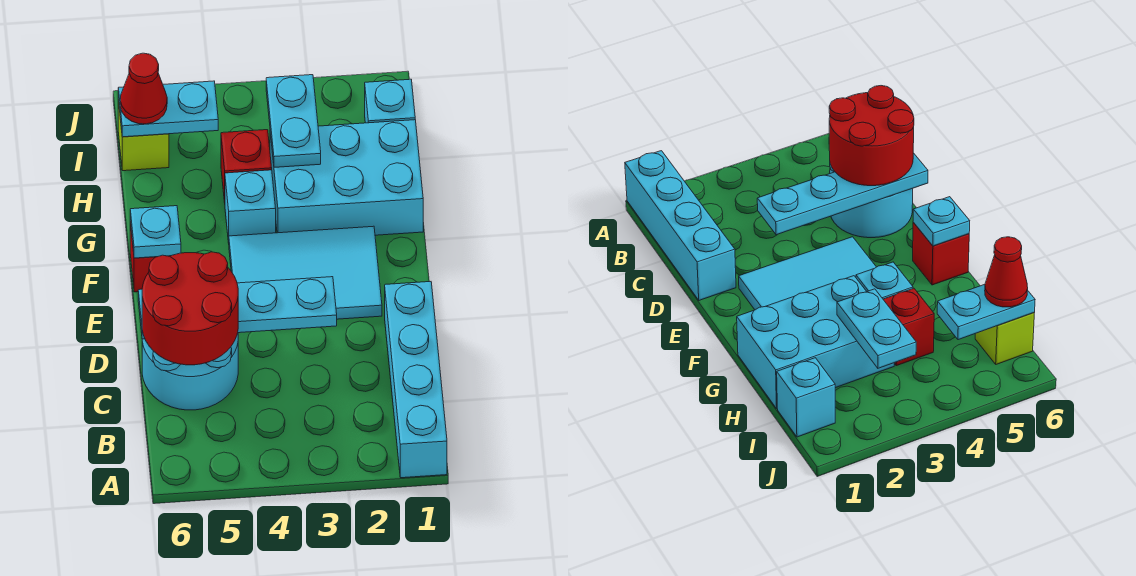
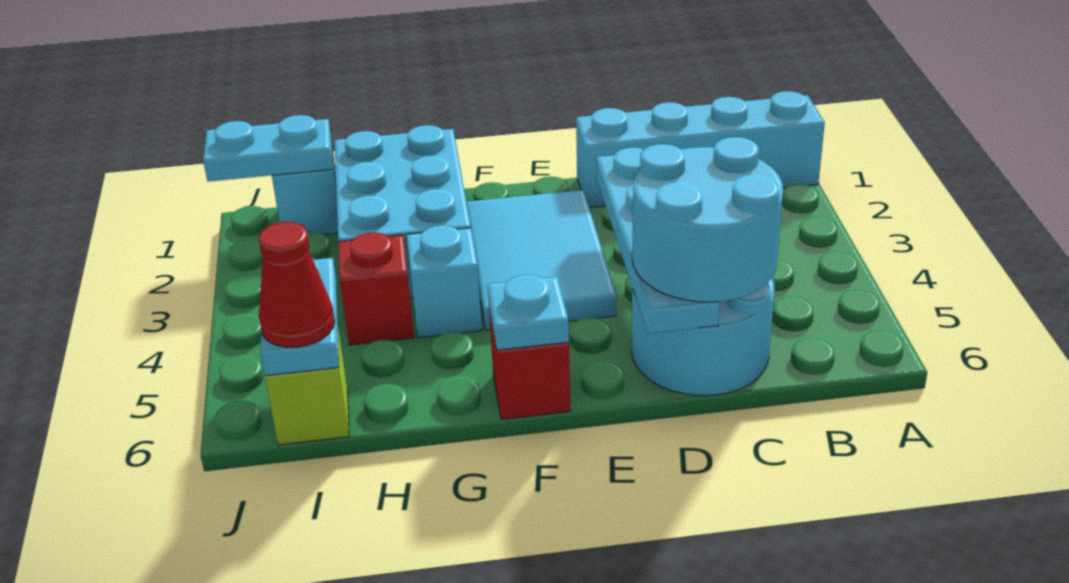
red 2x2 round brick [142,252,238,365] -> cyan 2x2 round brick [632,137,783,302]
cyan 1x2 plate [266,75,321,167] -> cyan 1x2 plate moved to [203,115,332,182]

